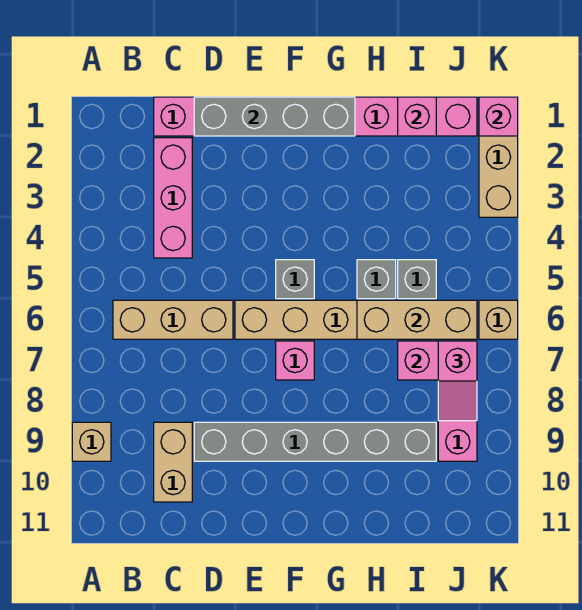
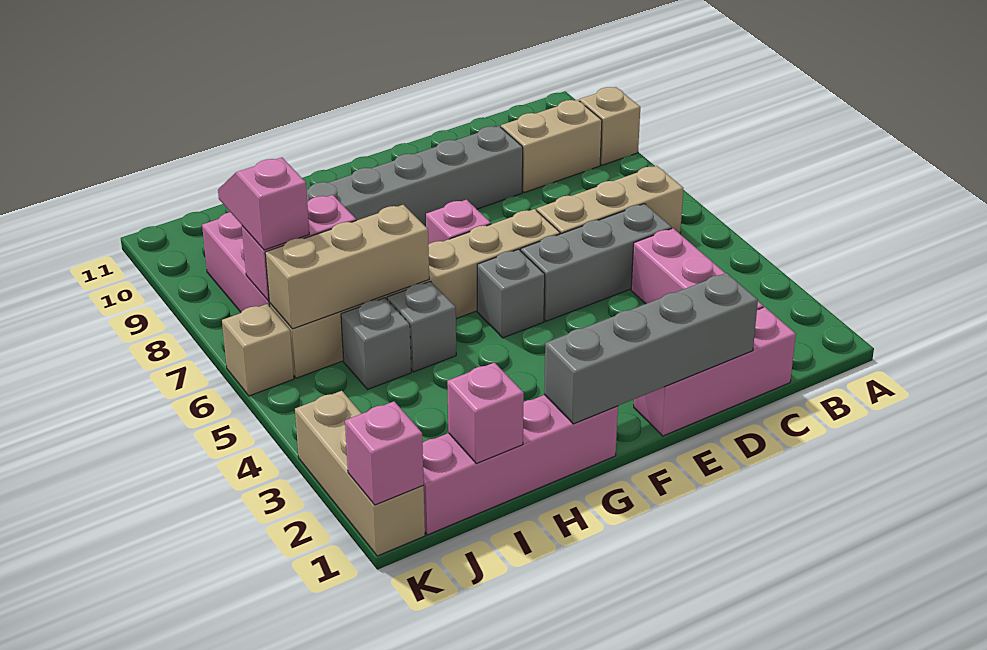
none -> grey 1x3 brick [521,204,672,321]
tan 1x2 brick [154,422,192,502] -> tan 1x2 brick turned to [501,100,602,193]

